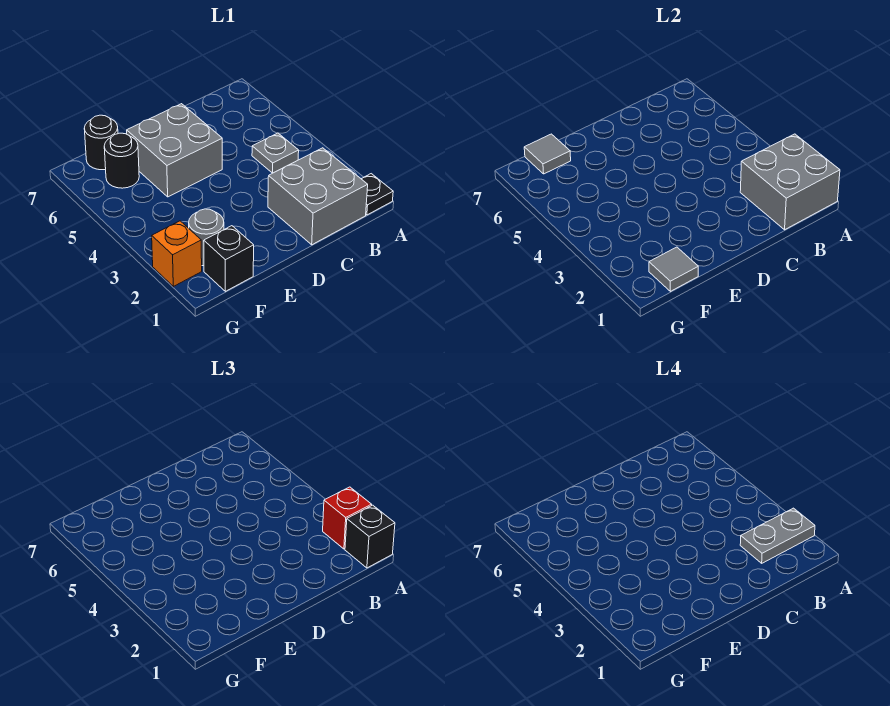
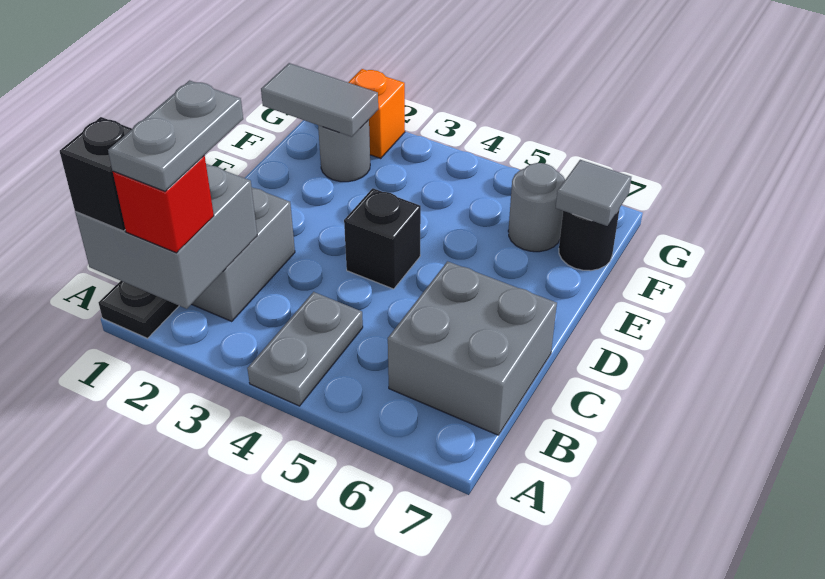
grey 1x1 plate [252,133,299,173] -> grey 1x2 plate [247,292,363,406]
grey 2x2 brick [127,104,222,197] -> grey 2x2 brick moved to [388,261,557,435]
black 1x1 brick [204,226,254,291] -> black 1x1 brick moved to [344,188,421,289]
grey 1x1 tile [649,247,698,291] -> grey 1x2 tile [261,63,378,137]
black 1x1 round brick [104,133,139,188] -> grey 1x1 round brick [508,163,565,252]

